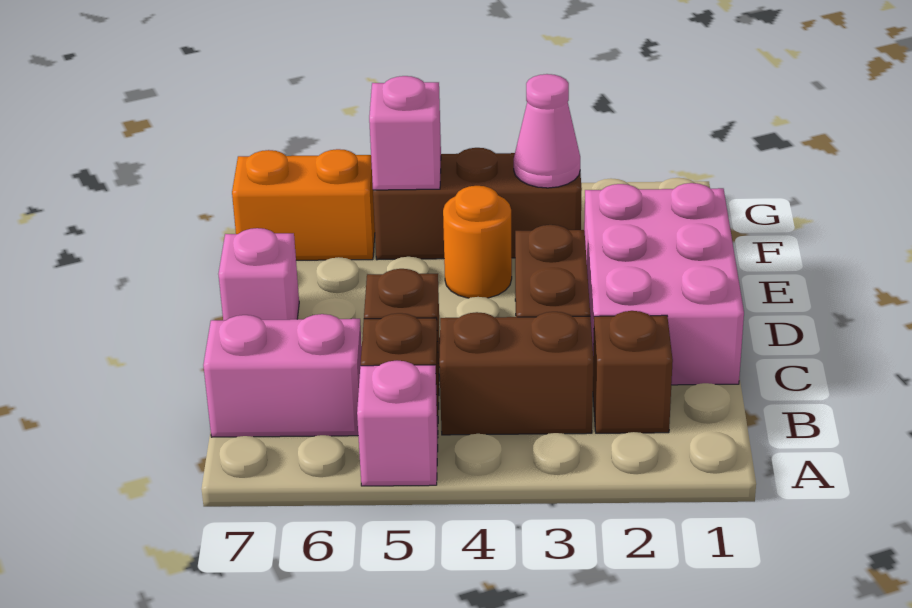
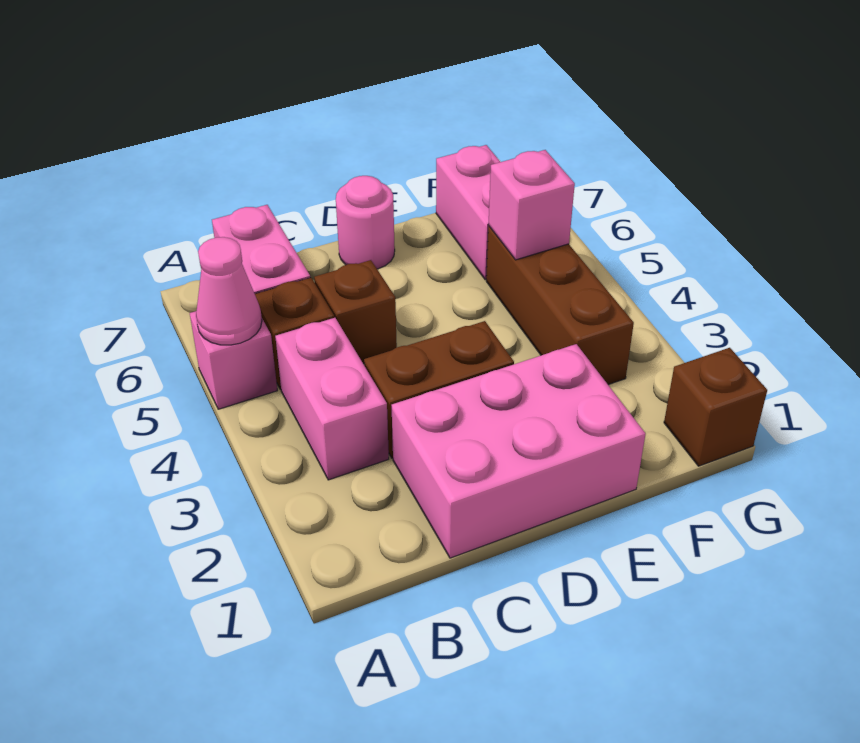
brown 1x1 brick [593,311,673,433] -> brown 1x1 brick moved to [664,348,767,466]
brown 1x2 brick [439,312,593,435] -> pink 1x2 brick [275,318,389,480]
pink 1x1 brick [218,228,299,320] -> pink 1x1 round brick [336,176,395,269]
orange 1x1 round brick [443,186,512,298] -> none
pink 1x1 cone [514,74,580,188] -> pink 1x1 cone moved to [196,237,262,345]
orange 1x2 brick [232,149,375,260] -> pink 1x2 brick [436,145,500,280]

